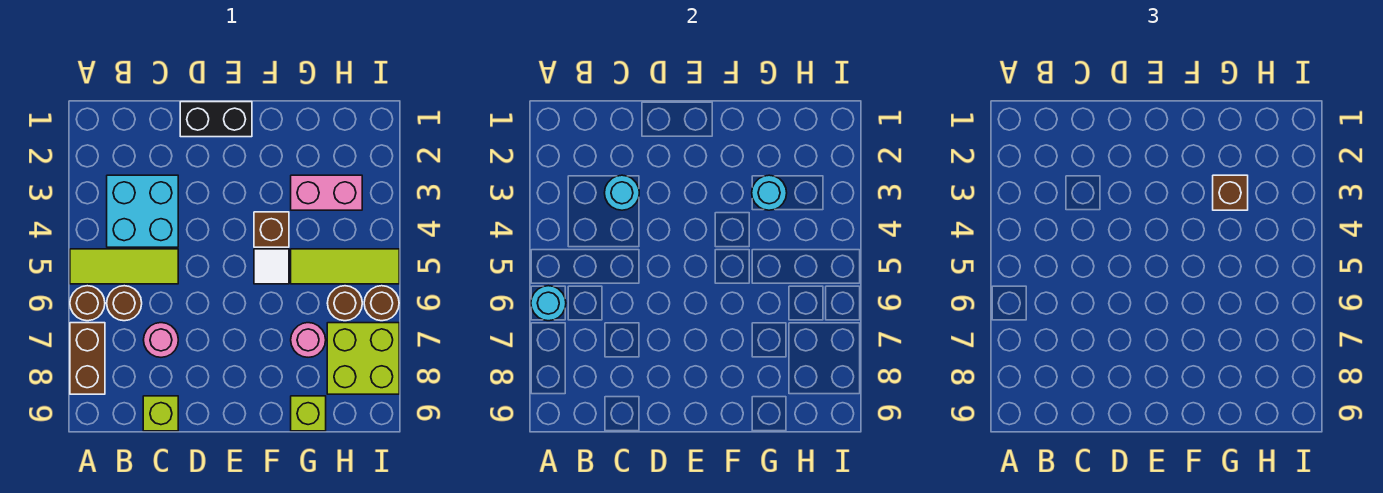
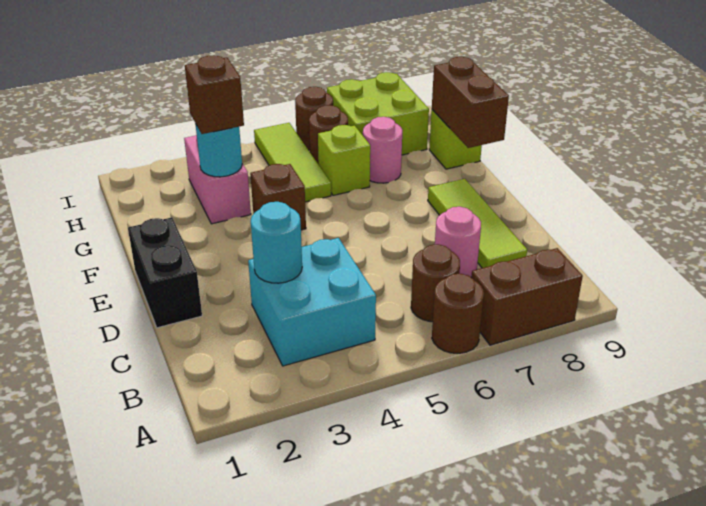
lime 1x3 tile [70,249,178,284] -> lime 1x3 tile moved to [428,179,527,268]
cyan 1x1 round brick [531,286,566,321] -> none
lime 1x1 brick [143,396,178,431] -> lime 1x1 brick moved to [318,125,370,195]
white 1x1 tile [254,249,289,284] -> none
none -> brown 1x2 brick [432,57,509,148]

